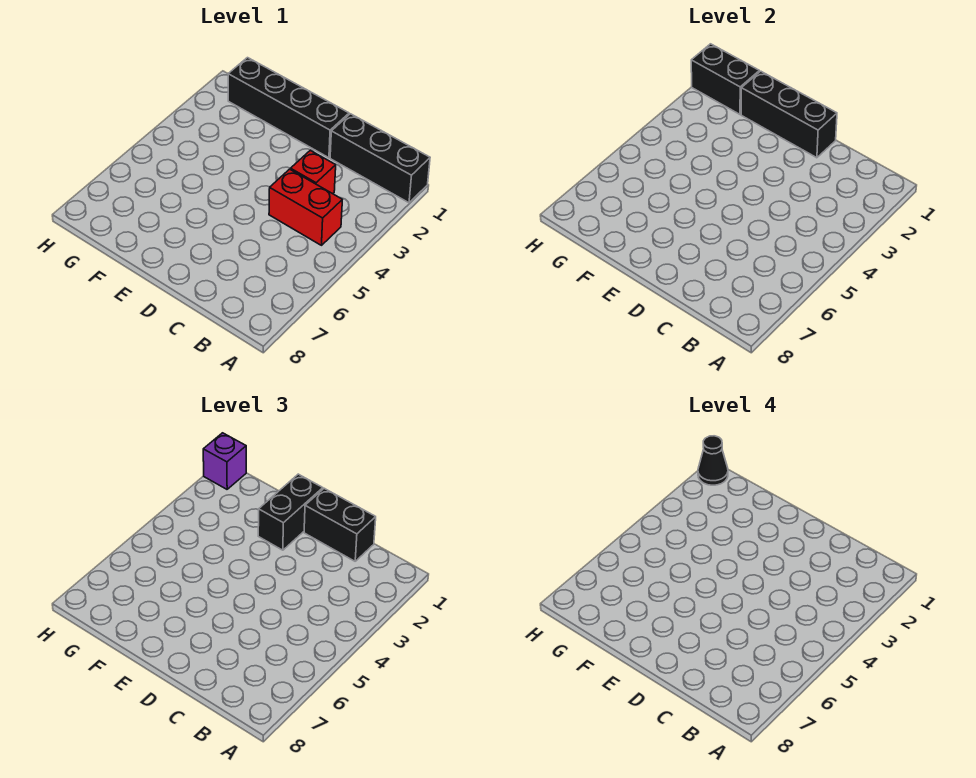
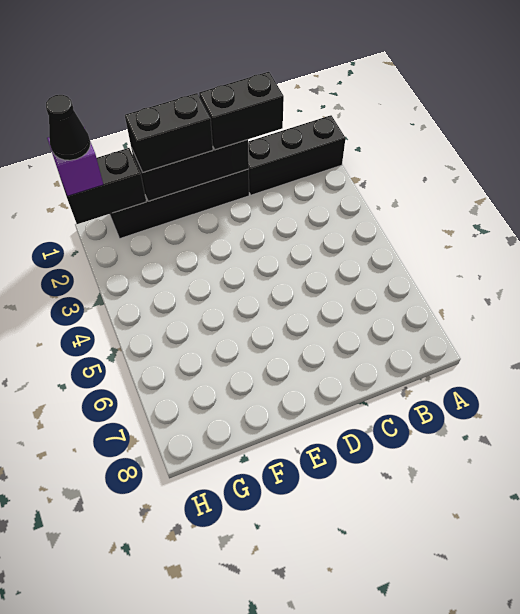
red 1x2 brick [269,169,342,245] -> none
red 1x1 brick [291,150,336,194] -> none
black 1x2 brick [258,474,323,550] -> black 1x2 brick turned to [125,93,213,173]

